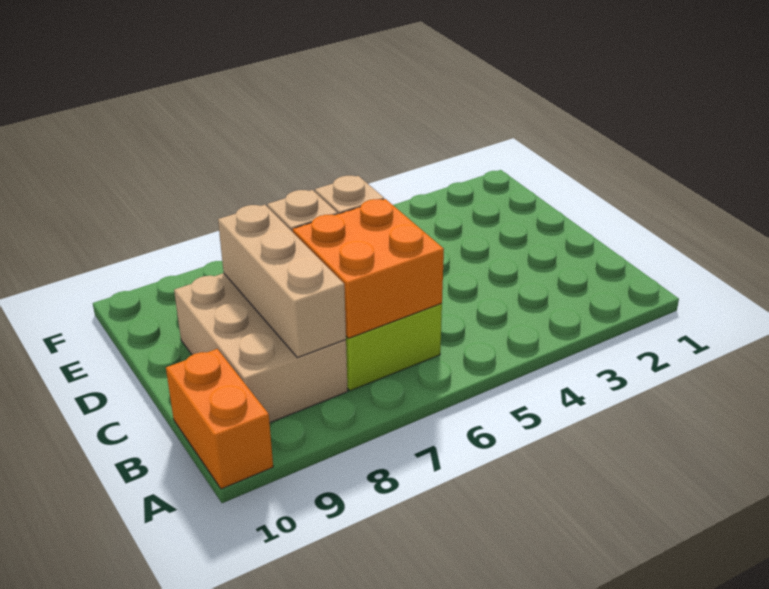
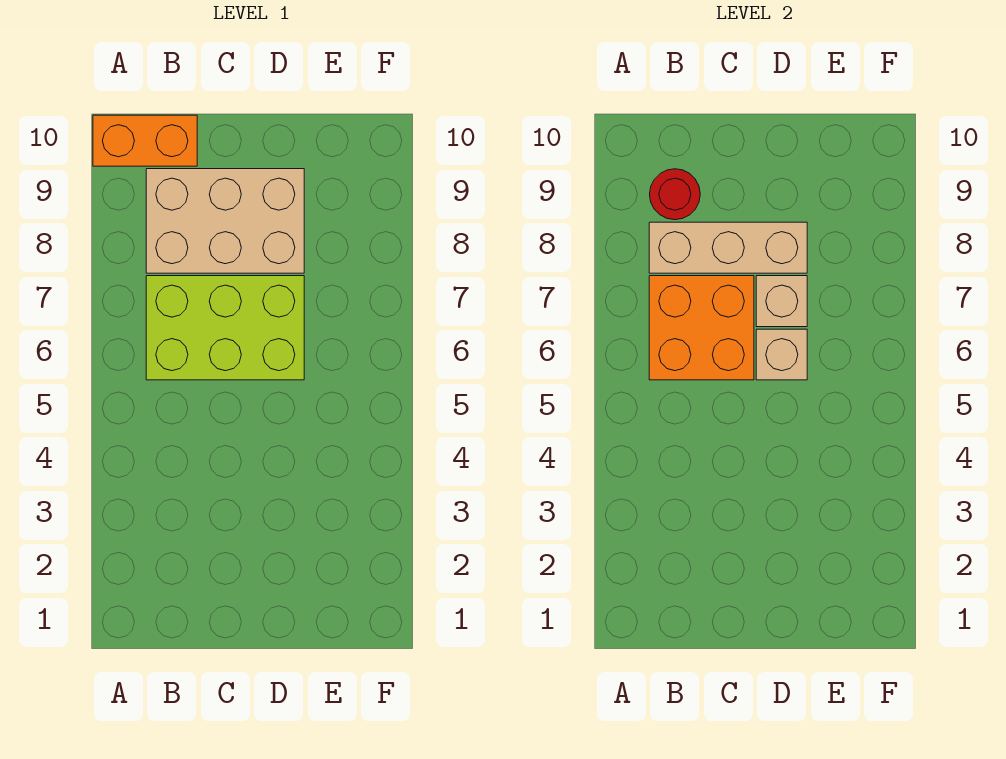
none -> red 1x1 round brick [650,169,700,220]

